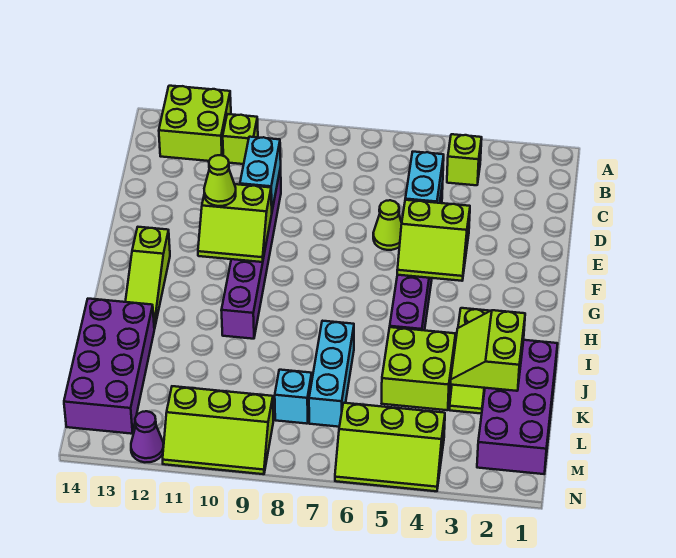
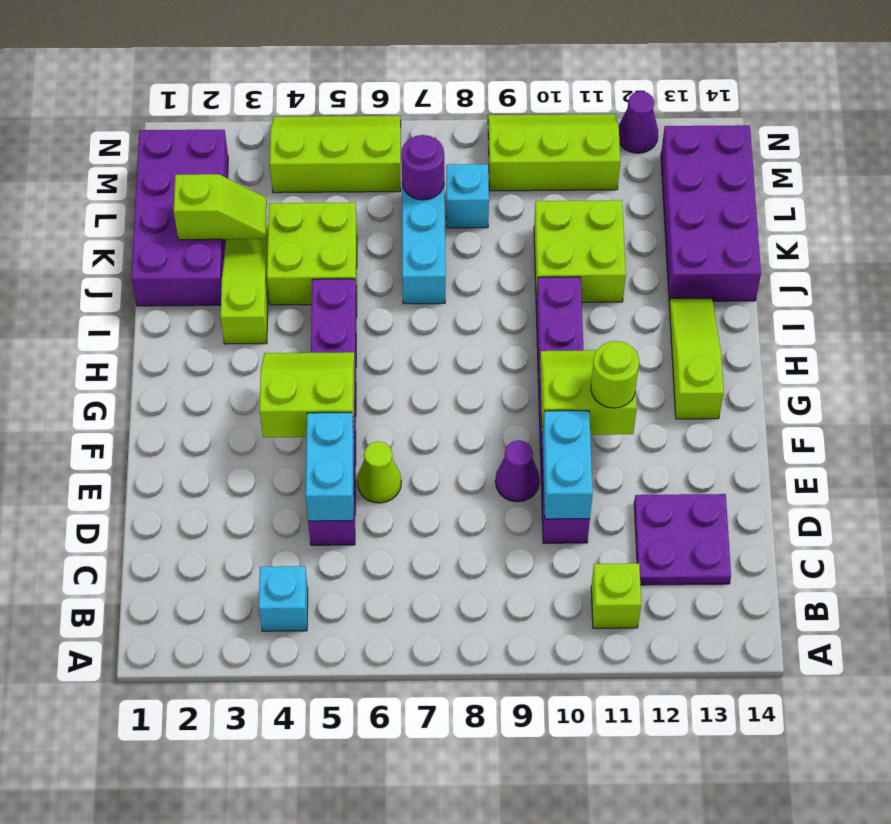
lime 2x2 brick [159,86,231,161] -> lime 2x2 brick moved to [534,200,626,302]
lime 1x1 brick [447,134,482,185] -> cyan 1x1 brick [259,566,308,631]
none -> purple 2x2 plate [634,494,731,585]
none -> purple 1x1 cone [495,440,539,502]
lime 1x1 cone [204,155,236,206] -> lime 1x1 round brick [591,341,639,408]
lime 2x2 slope [451,310,525,391] -> lime 1x2 slope [174,174,267,240]
none -> purple 1x1 round brick [401,135,444,200]

